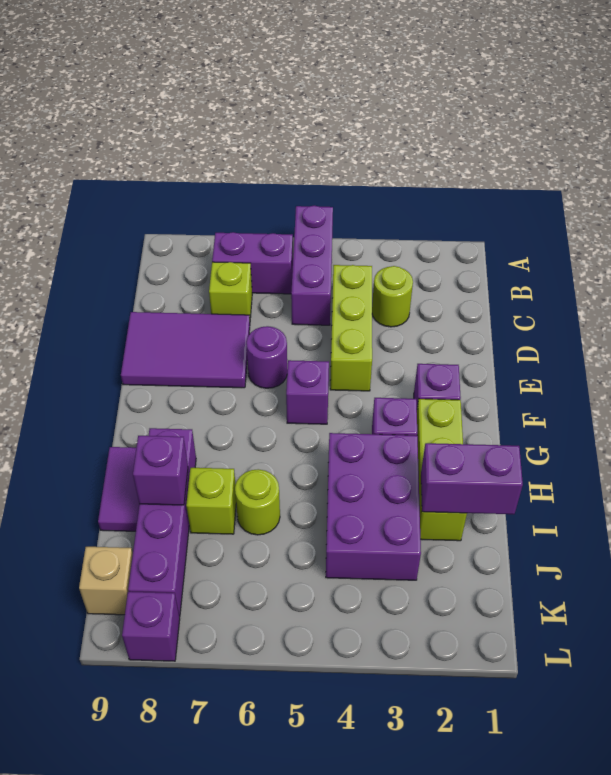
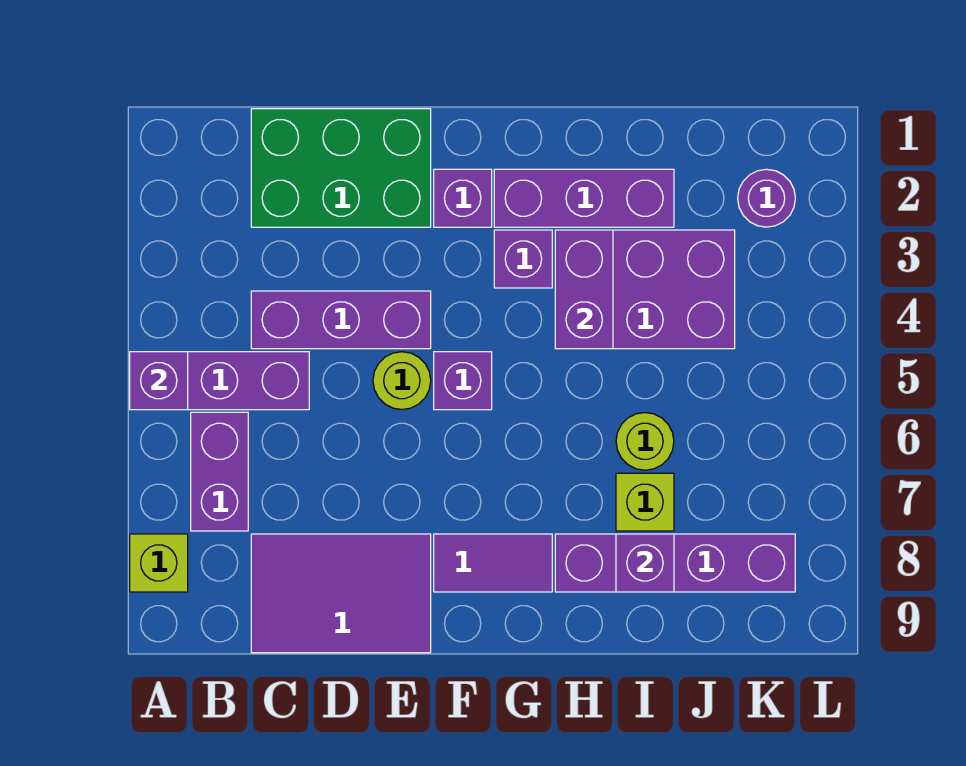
none -> green 2x3 brick [251,109,431,227]
lime 1x1 round brick [372,266,413,327] -> lime 1x1 round brick moved to [373,352,431,410]
lime 1x3 brick [330,265,372,391] -> purple 1x3 brick [251,291,431,349]
lime 1x1 brick [209,262,252,318] -> lime 1x1 brick moved to [130,534,188,592]
purple 2x3 tile [121,312,250,388] -> purple 2x3 tile turned to [251,534,431,653]
purple 1x1 round brick [246,326,287,388] -> purple 1x1 round brick moved to [738,169,795,227]
lime 1x3 brick [417,399,467,541] -> purple 1x3 brick [494,169,674,227]
purple 1x2 tile [98,447,139,531] -> purple 1x2 tile moved to [434,534,552,592]
purple 1x2 brick [421,443,523,514] -> purple 1x2 brick moved to [555,230,613,349]
tan 1x1 brick [79,547,133,615] -> none
purple 1x1 brick [122,592,180,661] -> purple 1x1 brick moved to [130,352,188,410]

